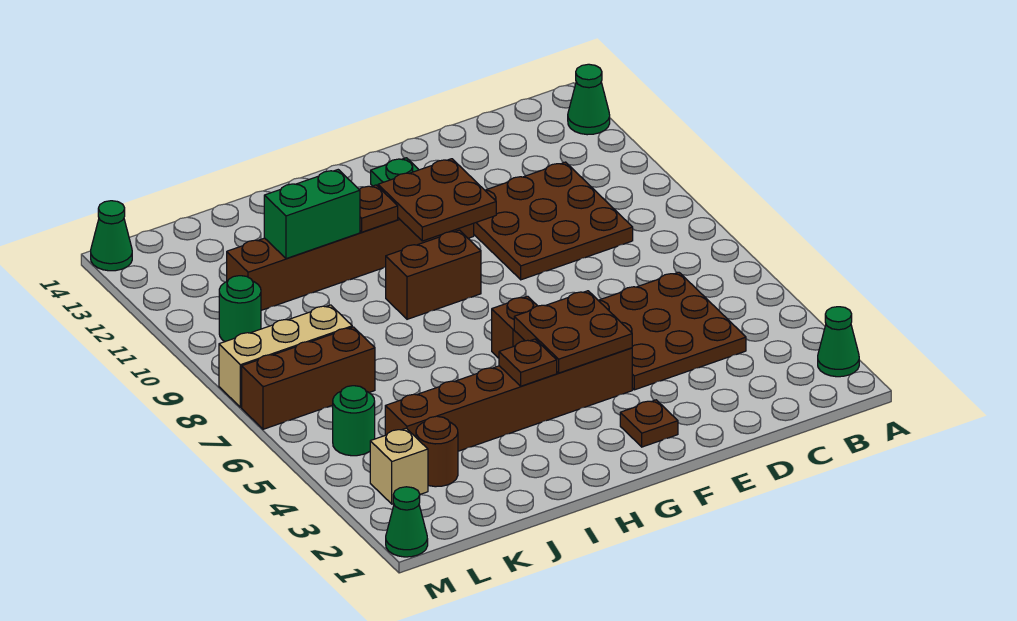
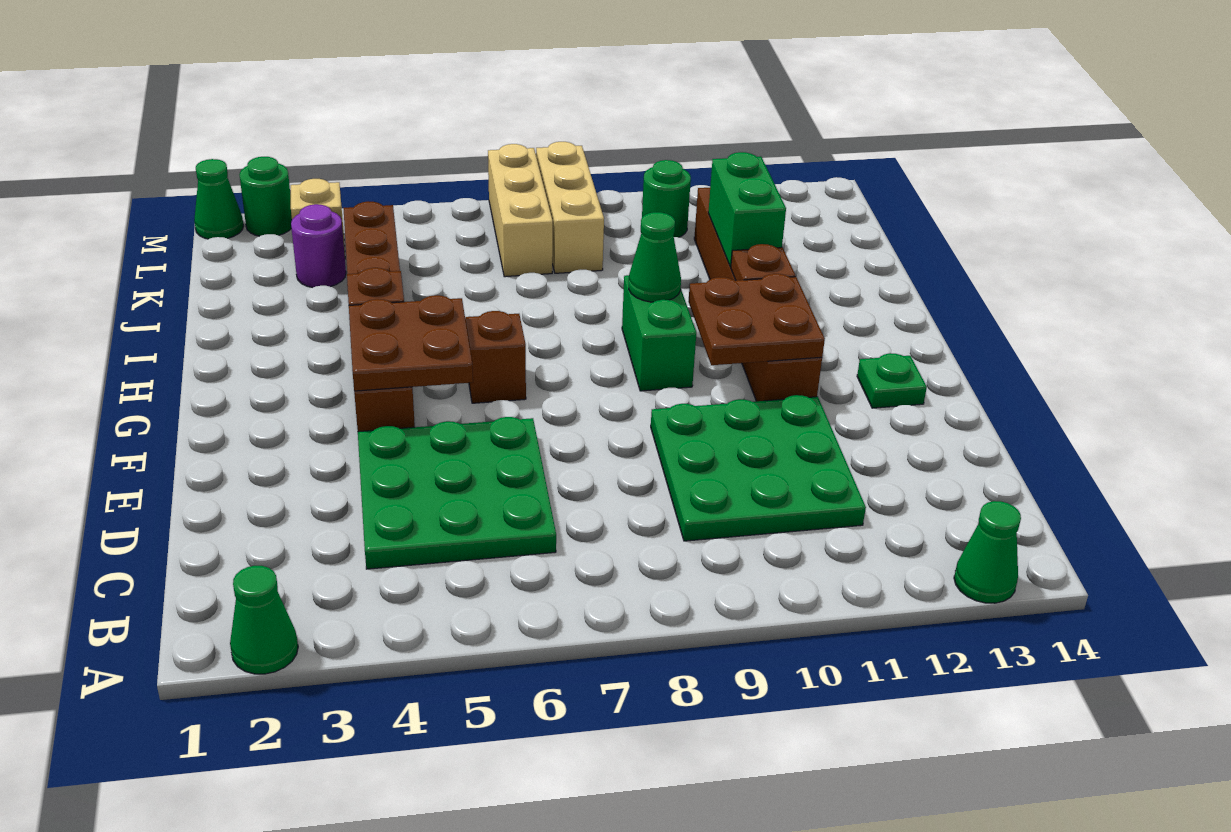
brown 3x3 plate [598,272,746,390] -> green 3x3 plate [358,417,556,569]
brown 3x3 plate [474,162,633,280] -> green 3x3 plate [651,395,866,541]
brown 1x1 plate [620,400,678,447] -> none
brown 1x2 brick [386,230,481,319] -> green 1x2 brick [622,275,696,391]
brown 1x1 round brick [416,416,458,487] -> purple 1x1 round brick [291,204,346,288]
brown 1x3 brick [242,327,375,429] -> tan 1x3 brick [488,144,553,277]
green 1x1 round brick [333,386,375,456] -> green 1x1 round brick moved to [239,157,292,236]
green 1x1 cone [91,201,132,271] -> green 1x1 cone moved to [629,212,681,302]

